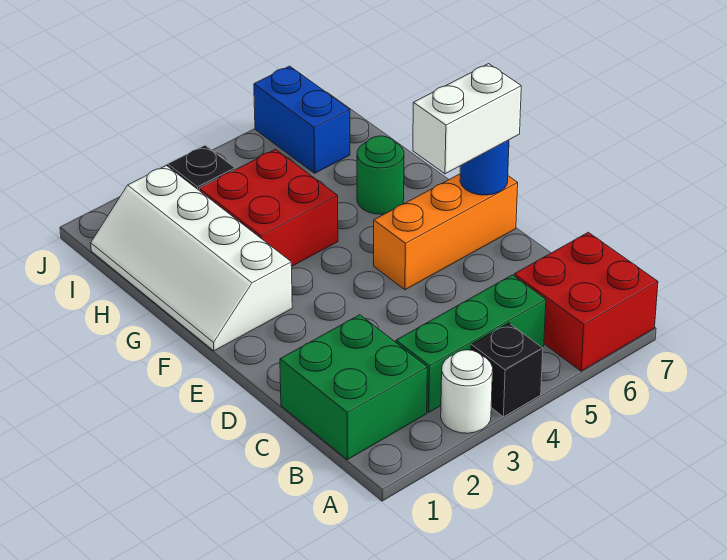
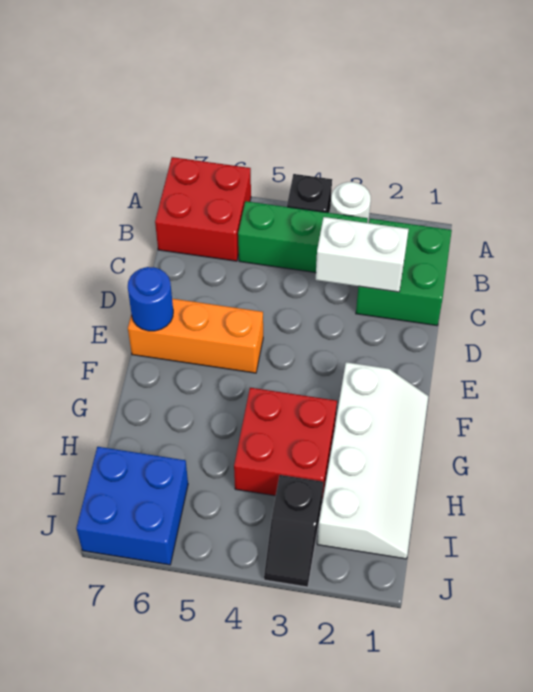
white 1x2 brick [413,64,521,174] -> white 1x2 brick moved to [316,217,409,292]
green 1x1 round brick [357,136,404,214] -> none
blue 1x2 brick [254,66,350,173] -> blue 2x2 brick [76,447,188,565]

